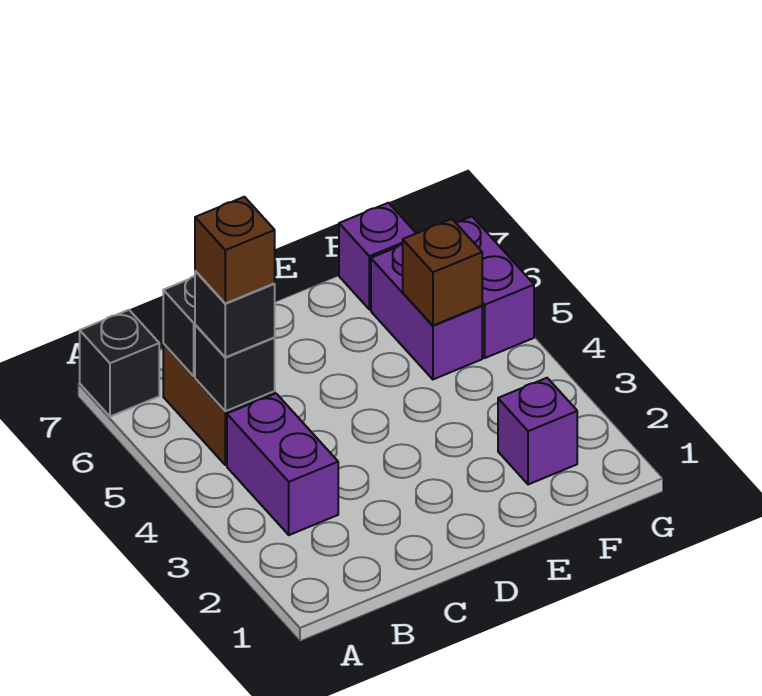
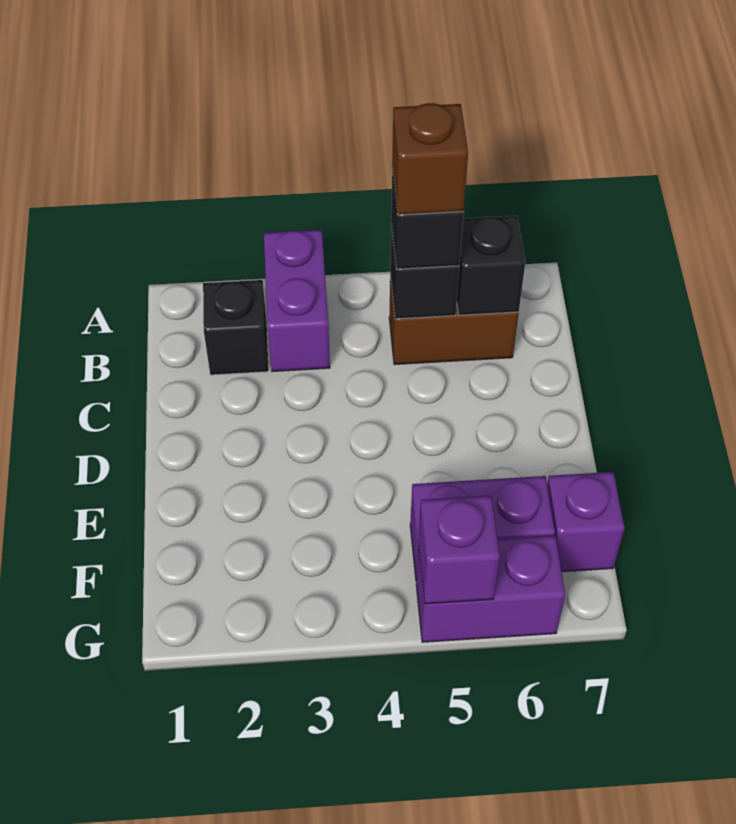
black 1x1 brick [80,310,159,417] -> black 1x1 brick moved to [203,280,269,375]
purple 1x2 brick [227,394,338,535] -> purple 1x2 brick turned to [264,230,330,372]
purple 1x1 brick [498,378,577,484] -> purple 1x1 brick moved to [419,496,500,604]
brown 1x1 brick [403,219,482,326] -> none

